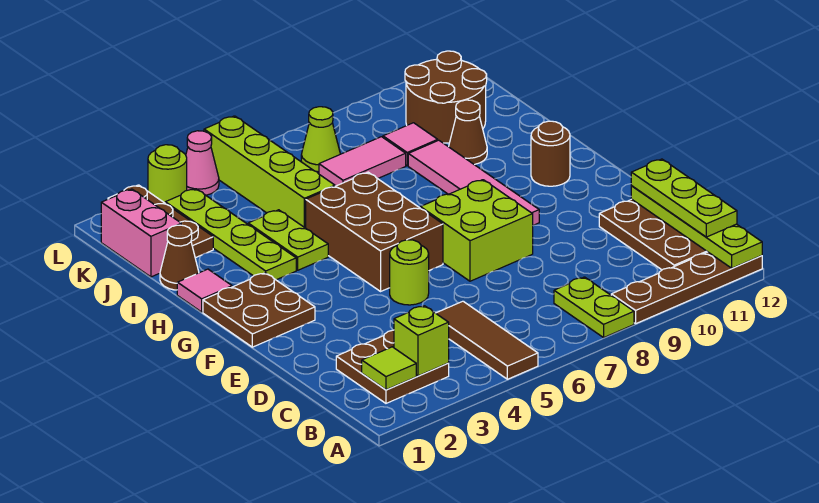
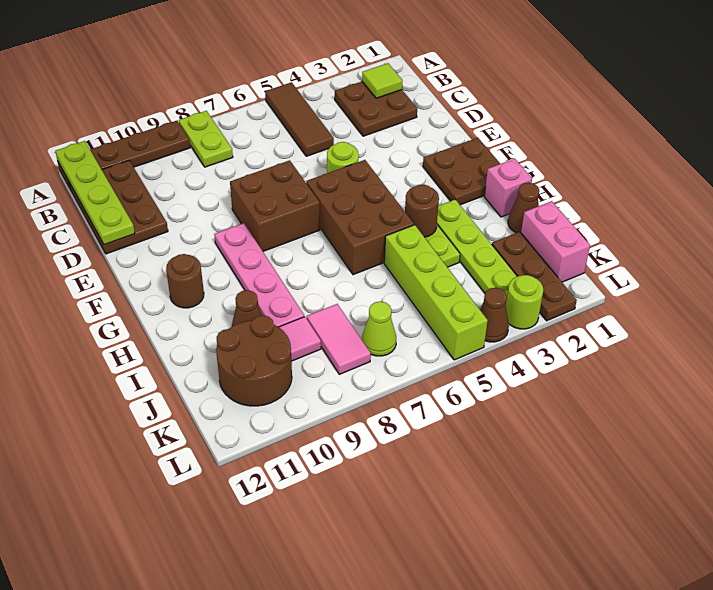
lime 1x1 brick [394,306,449,376] -> none
lime 1x3 plate [631,159,737,237] -> none
lime 2x2 brick [420,180,533,281] -> brown 2x2 brick [230,160,320,251]
pink 1x4 tile [408,140,539,225] -> pink 1x4 plate [214,223,304,327]
pink 1x1 tile [177,269,232,312] -> pink 1x1 brick [484,159,532,217]
none -> brown 1x1 round brick [405,185,439,237]
pink 1x2 tile [319,137,406,186] -> pink 1x2 tile turned to [307,304,371,374]
pink 1x1 cone [186,131,219,195] -> brown 1x1 cone [480,288,509,342]

